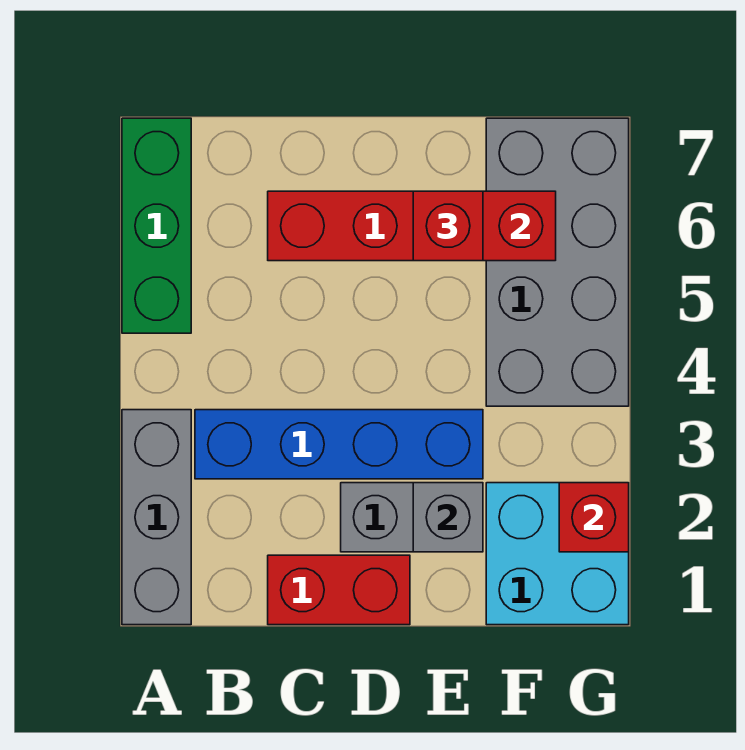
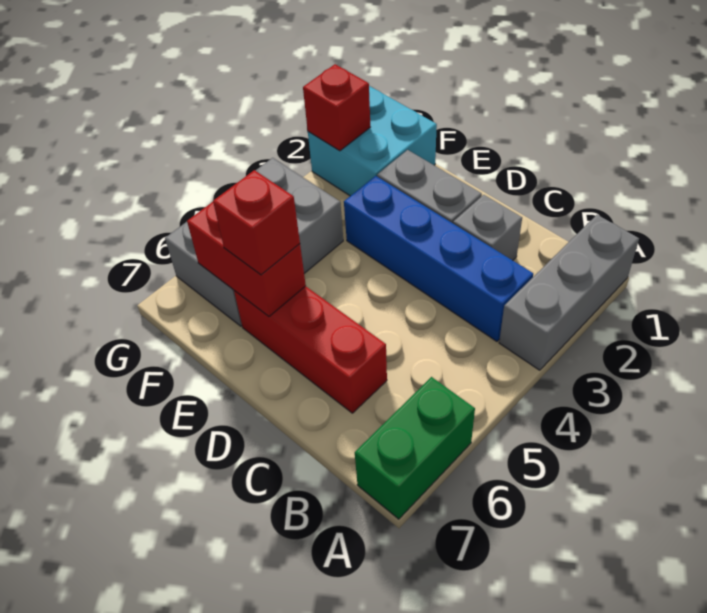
green 1x3 brick [122,118,191,333] -> green 1x2 brick [355,377,475,519]
red 1x2 brick [268,555,410,625] -> none
grey 1x1 brick [413,483,483,552] -> grey 1x1 brick moved to [453,195,522,260]
grey 2x4 brick [486,118,629,406] -> grey 2x3 brick [165,158,343,326]

